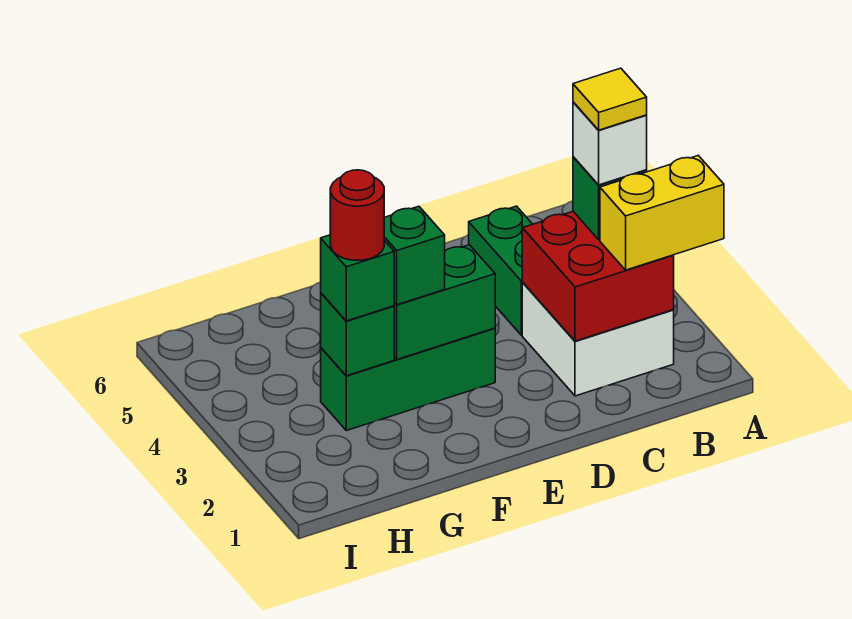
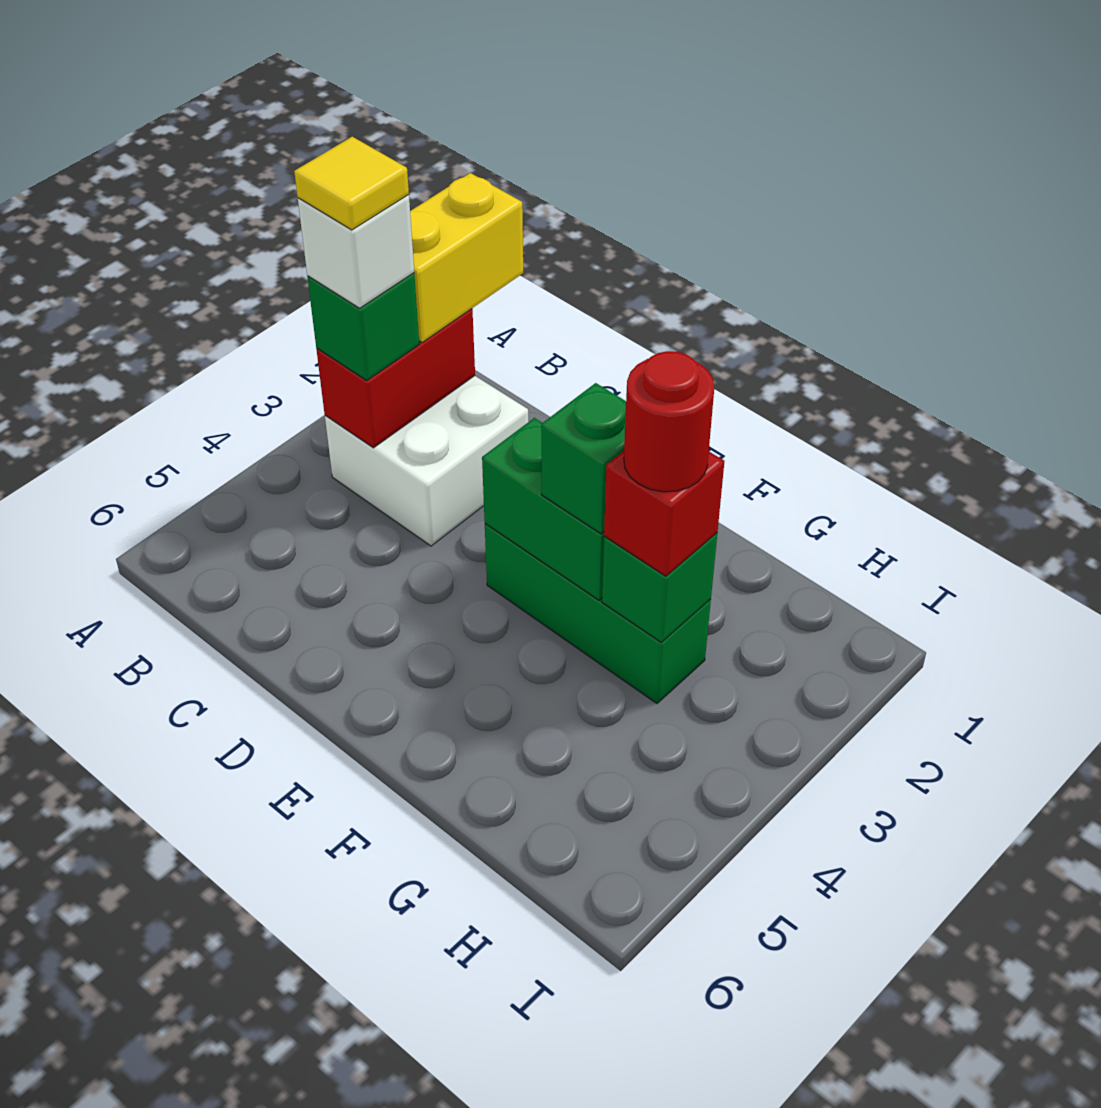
yellow 1x2 brick [600,156,724,270] -> yellow 1x2 brick turned to [410,173,523,343]
red 2x2 brick [522,212,674,341] -> red 1x2 brick [316,309,475,448]
green 1x2 brick [469,206,532,335] -> none
green 1x1 brick [321,235,394,321] -> red 1x1 brick [604,451,724,576]

